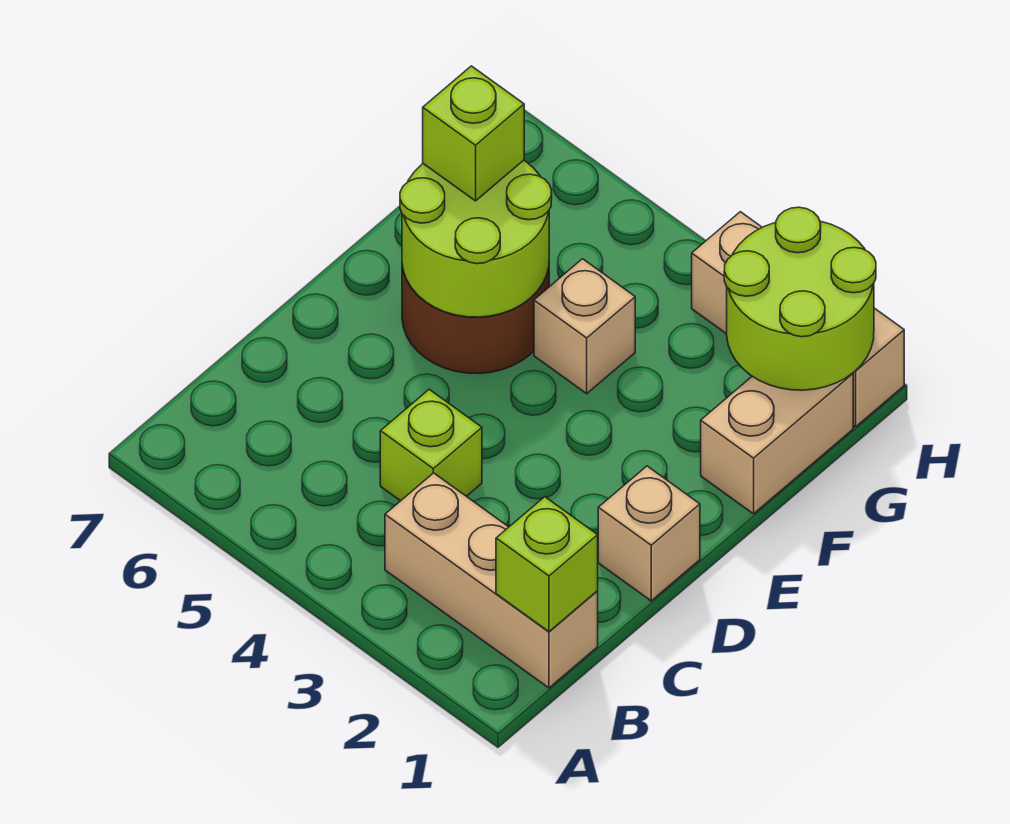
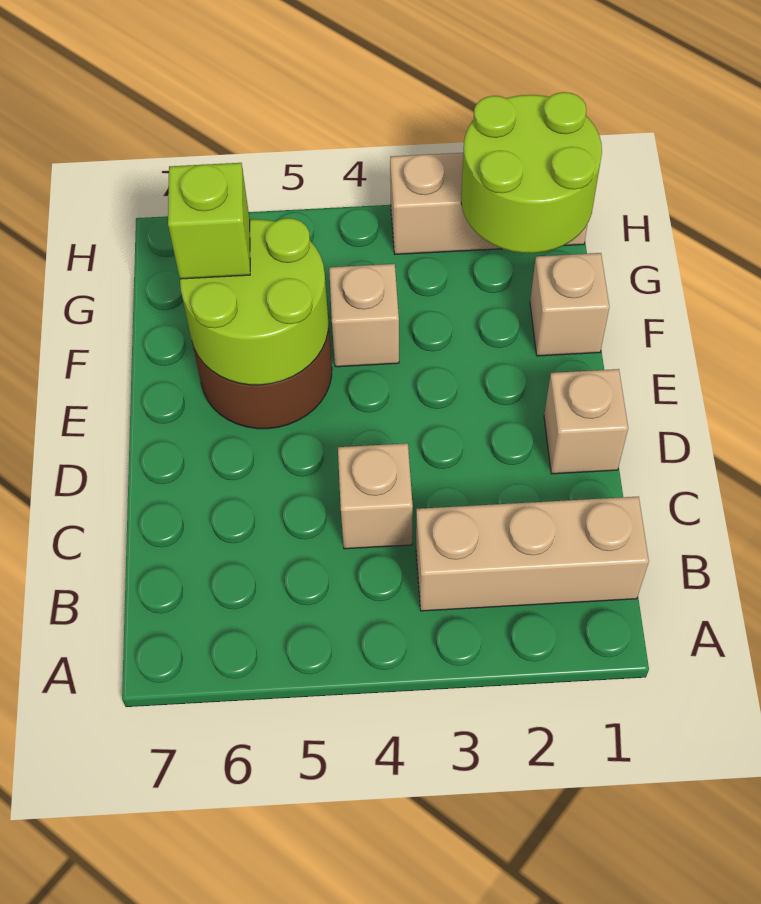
lime 1x1 brick [496,497,598,632] -> none
lime 1x1 brick [380,389,482,501] -> tan 1x1 brick [338,443,413,549]
tan 1x2 brick [701,373,853,514] -> tan 1x1 brick [530,253,609,356]

